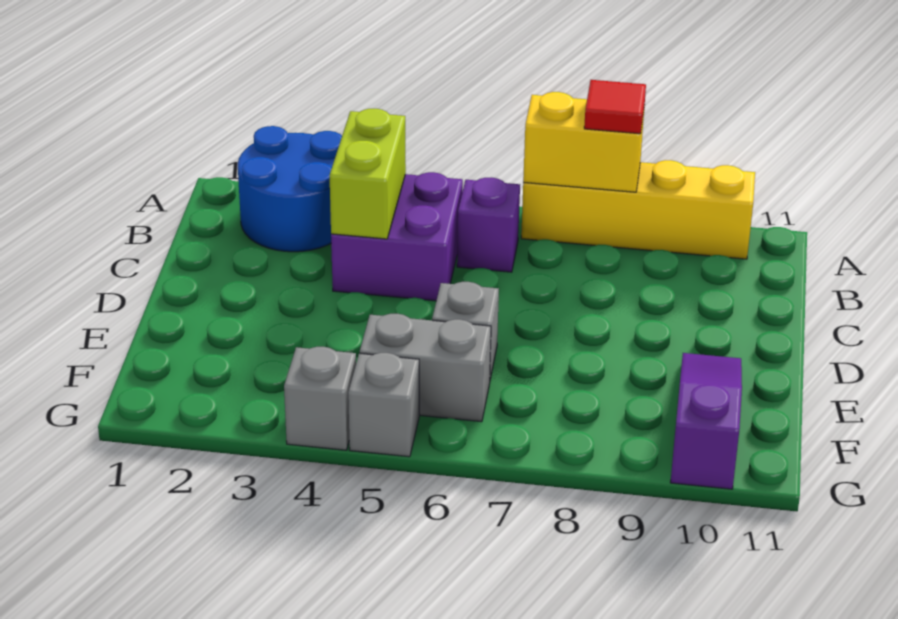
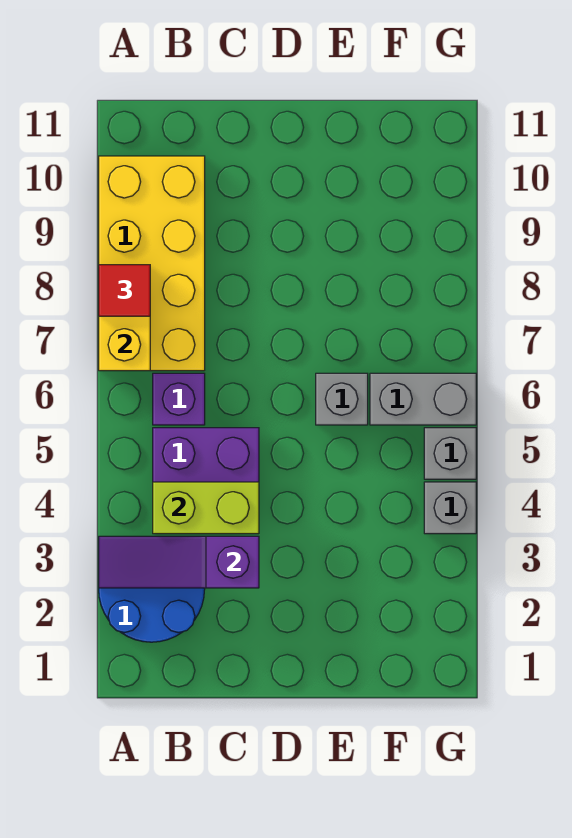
yellow 1x4 brick [521,160,755,259] -> yellow 2x4 brick [99,156,205,371]
purple 1x3 slope [670,353,742,489] -> purple 1x3 slope moved to [99,536,259,588]
grey 1x2 brick [360,314,491,422] -> grey 1x2 brick turned to [370,373,476,425]

